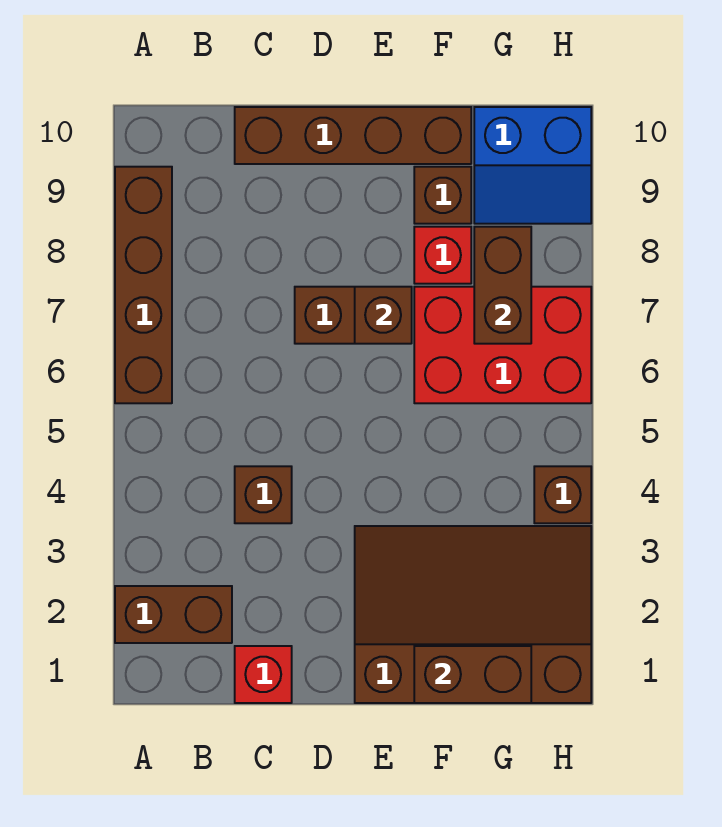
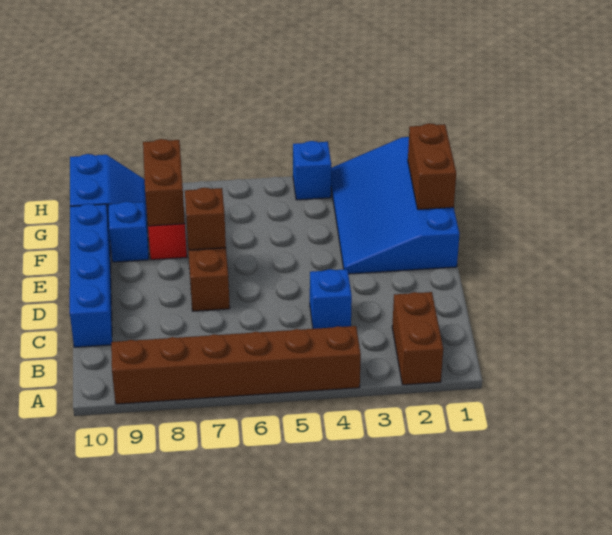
brown 1x4 brick [115,167,172,403] -> brown 1x6 brick [111,326,361,404]
red 1x1 brick [235,646,292,703] -> none
brown 1x1 brick [235,466,292,523] -> blue 1x1 brick [310,269,352,329]
brown 1x4 brick [235,107,471,164] -> blue 1x4 brick [70,204,112,347]
brown 3x4 slope [355,526,591,703] -> blue 3x4 slope [331,137,459,274]
red 2x3 brick [414,287,591,403] -> none
brown 1x1 brick [414,167,471,224] -> blue 1x1 brick [108,201,149,262]
brown 1x2 brick [474,227,531,344] -> brown 1x2 brick turned to [143,139,185,226]
brown 1x1 brick [534,466,591,523] -> blue 1x1 brick [293,141,331,200]

